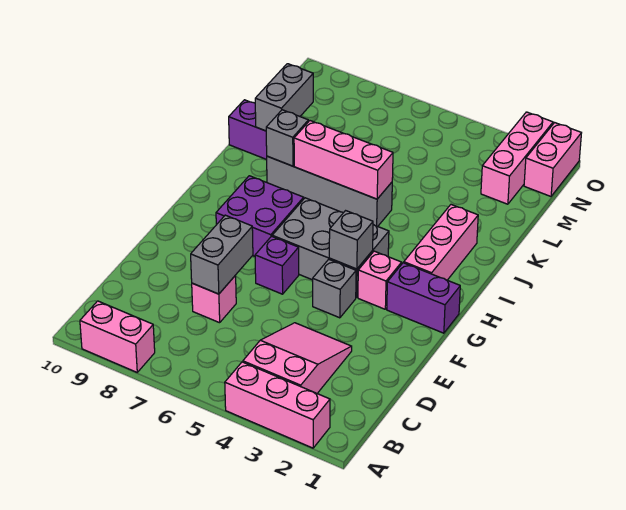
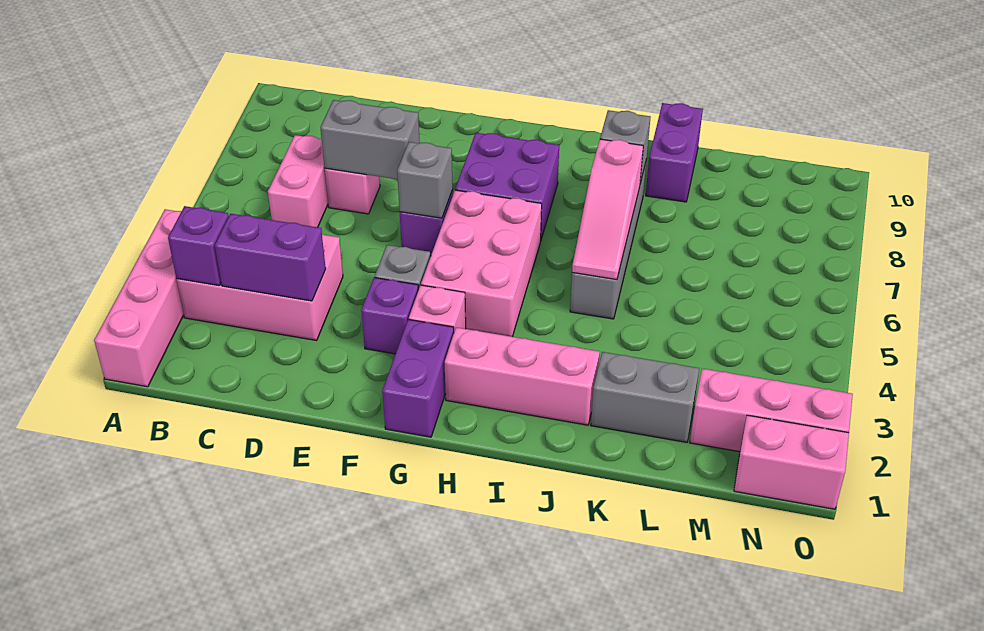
pink 1x3 brick [225,362,330,448] -> pink 1x4 brick [94,209,184,387]
pink 1x2 brick [80,301,155,372] -> pink 1x2 brick moved to [268,135,328,227]
pink 2x3 slope [243,323,352,393] -> pink 2x3 brick [177,235,343,340]
none -> purple 1x1 brick [168,206,229,286]
none -> purple 1x2 brick [215,214,326,301]
none -> purple 1x1 brick [361,278,418,354]
grey 2x3 brick [272,198,389,298] -> pink 2x3 brick [421,190,542,337]
grey 1x1 brick [329,211,373,269] -> grey 1x1 brick moved to [397,142,453,218]
pink 1x3 brick [294,121,393,199] -> pink 1x3 slope [572,139,643,280]
grey 1x2 brick [255,64,313,131] -> grey 1x2 brick moved to [591,352,699,442]

